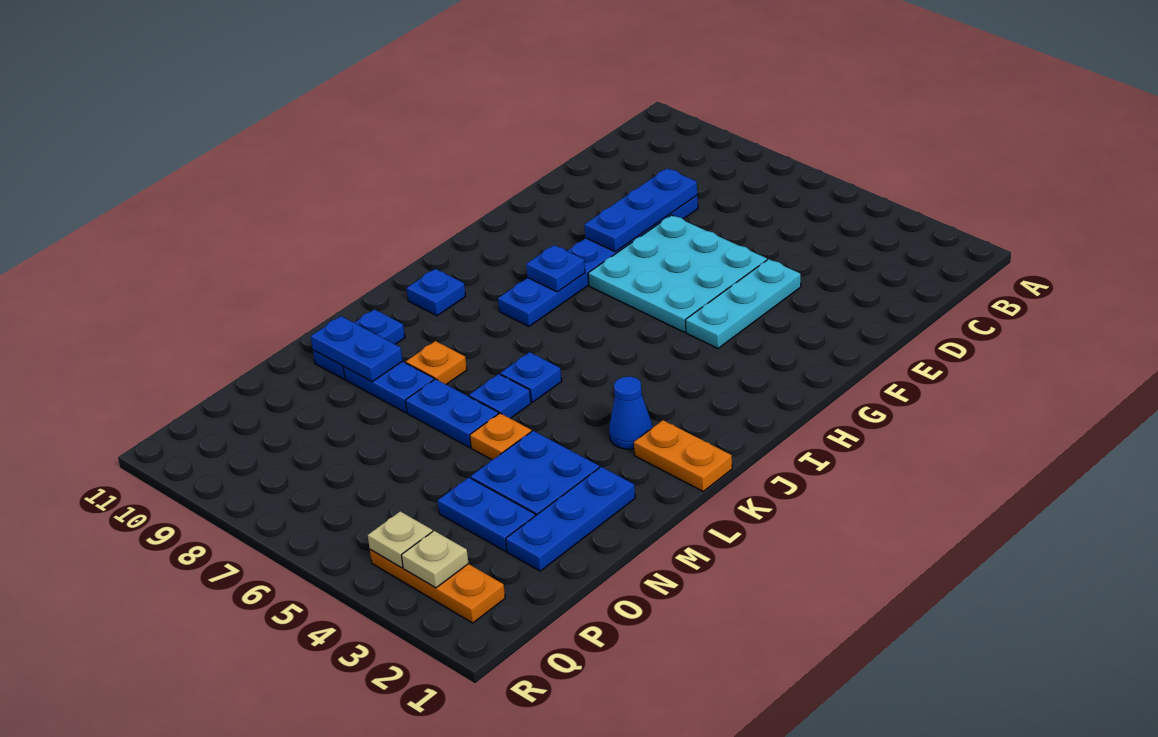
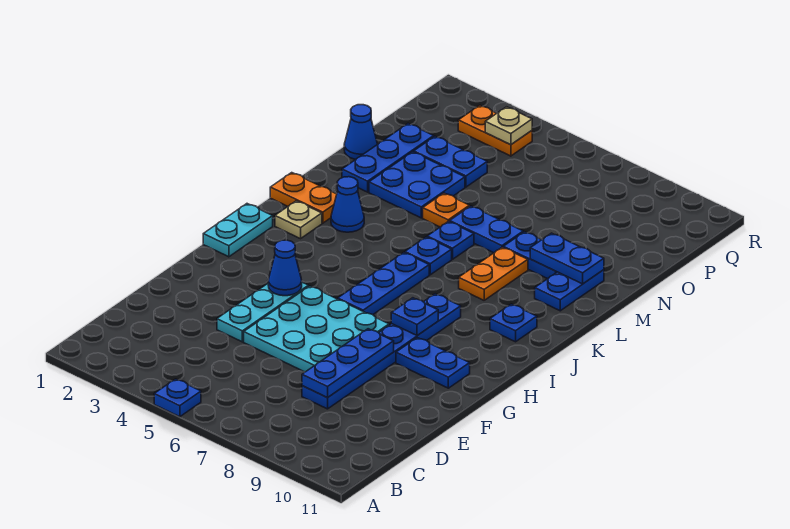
none -> blue 1x1 plate [154,379,201,417]
none -> blue 1x1 cone [268,240,302,296]
none -> blue 1x2 plate [396,338,470,388]
none -> cyan 1x2 plate [203,204,273,257]
none -> blue 1x3 plate [338,252,429,315]
orange 1x1 plate [406,341,467,384] -> orange 1x2 plate [459,247,528,300]
none -> blue 1x1 cone [344,105,377,159]
orange 1x3 plate [370,550,505,623] -> orange 1x2 plate [458,105,532,156]
tan 1x1 plate [401,531,469,588] -> tan 1x1 plate moved to [275,201,322,239]

